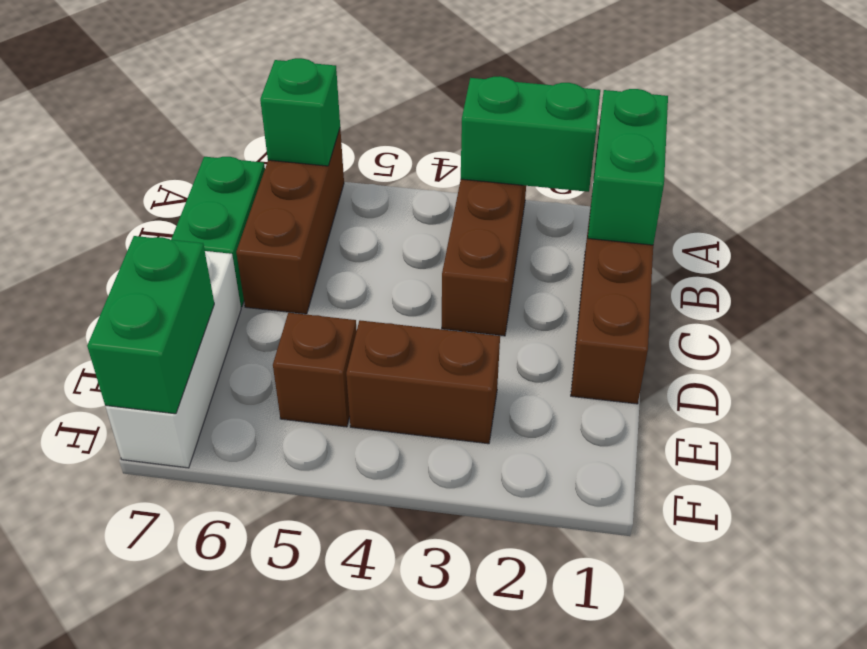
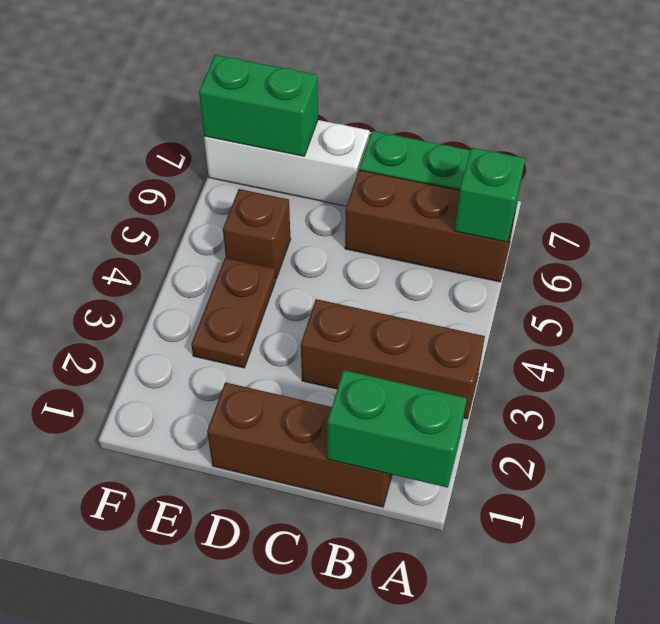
green 1x2 brick [461,76,600,192] -> none
brown 1x2 brick [346,320,500,444] -> brown 1x2 plate [191,258,276,368]

